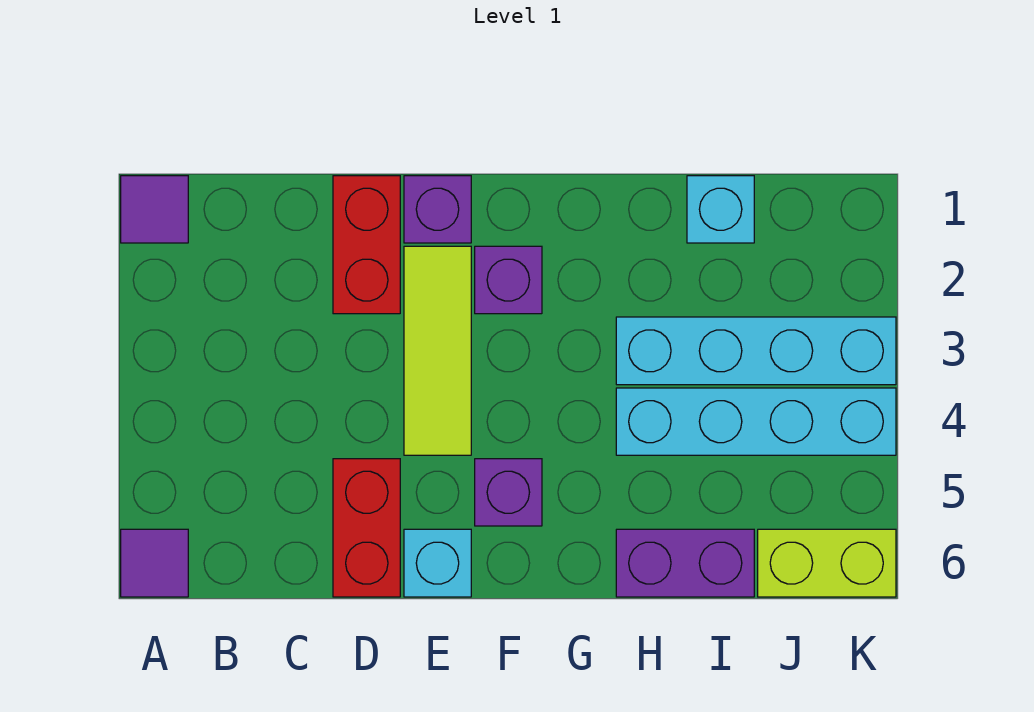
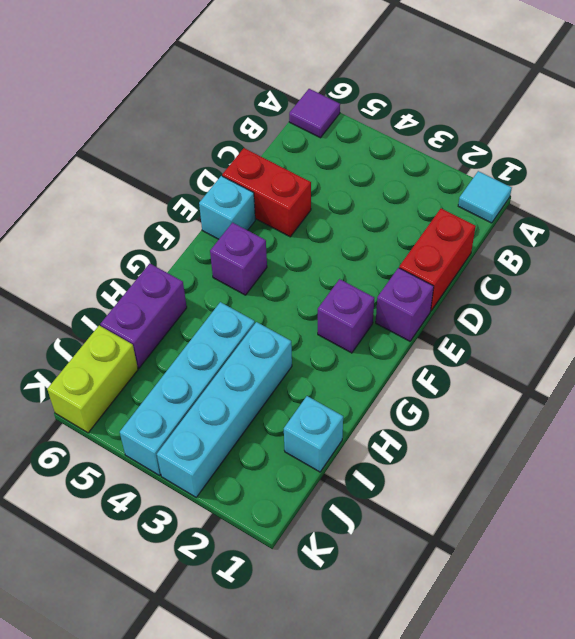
purple 1x1 tile [121,176,188,243] -> cyan 1x1 tile [458,171,512,223]
red 1x2 brick [333,176,400,314] -> red 1x2 brick turned to [399,209,476,311]
lime 1x3 tile [404,246,471,455] -> none

